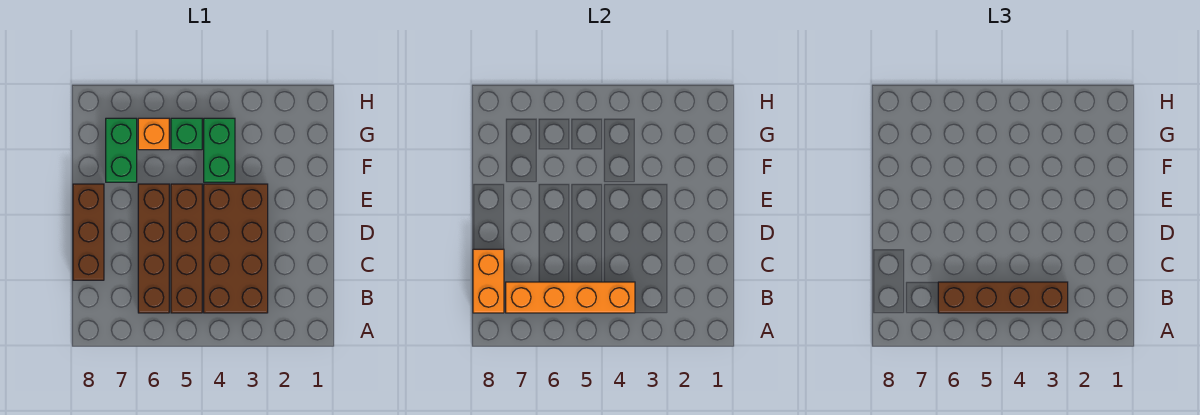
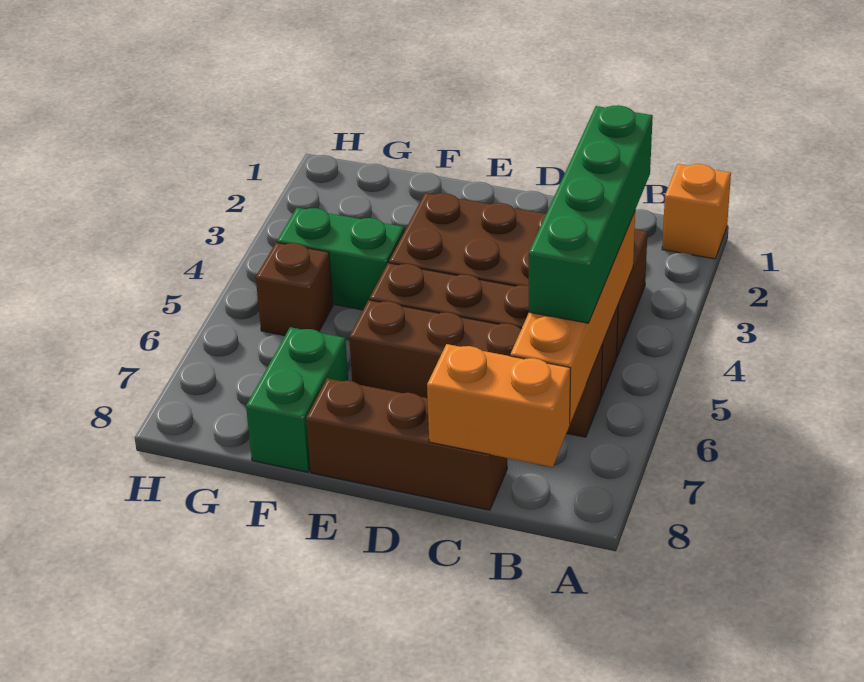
brown 1x4 brick [938,282,1068,313] -> green 1x4 brick [529,105,653,323]
green 1x2 brick [106,118,137,182] -> green 1x2 brick turned to [246,327,348,472]
green 1x1 brick [171,118,202,150] -> brown 1x1 brick [256,243,333,336]
orange 1x1 brick [138,118,169,150] -> orange 1x1 brick moved to [662,164,731,259]

